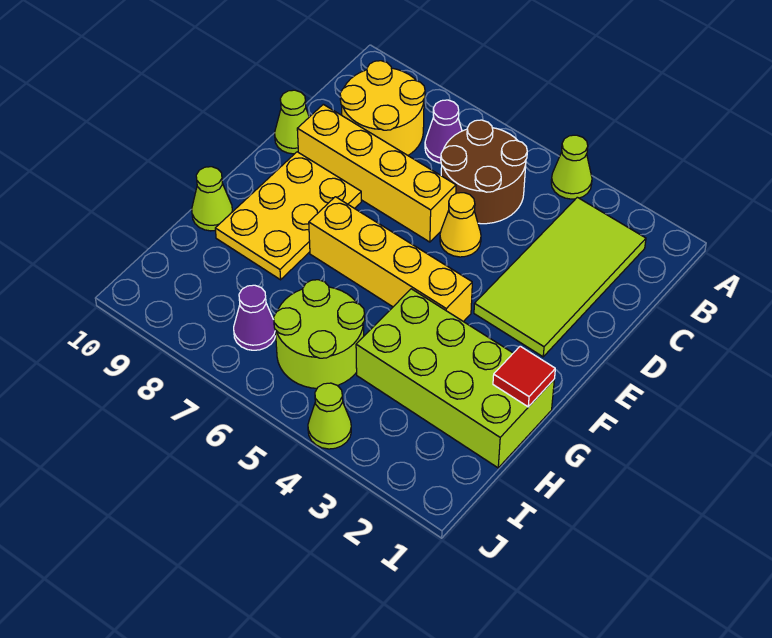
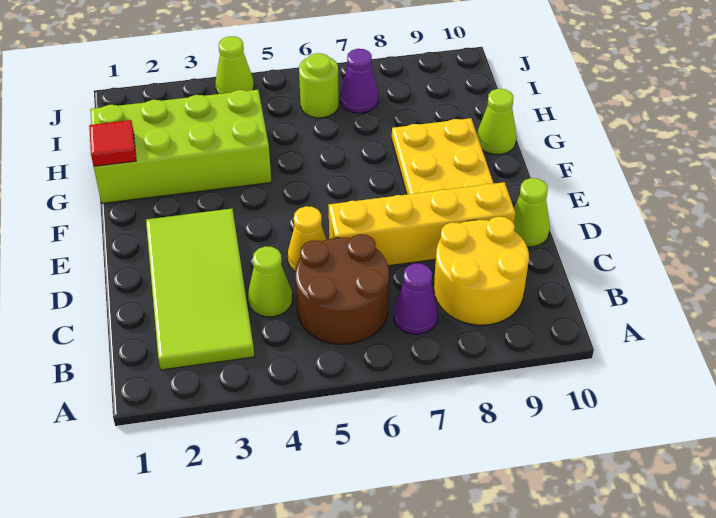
lime 1x1 cone [551,135,592,199] -> lime 1x1 cone moved to [248,246,292,317]
yellow 1x4 brick [309,197,472,322] -> none
lime 2x2 round brick [274,280,365,388] -> lime 1x1 round brick [299,53,339,118]

